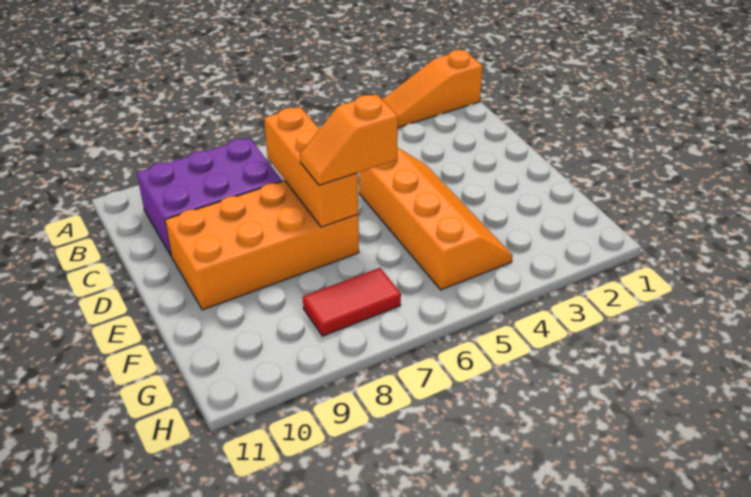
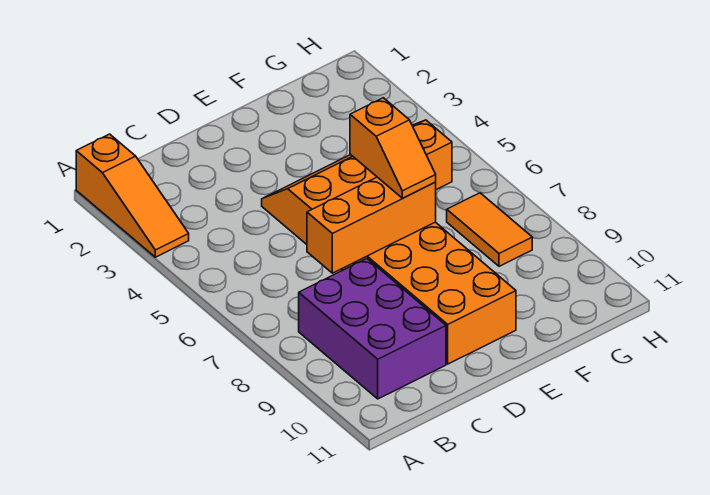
red 1x2 tile [303,268,401,336] -> orange 1x2 tile [447,193,532,266]

